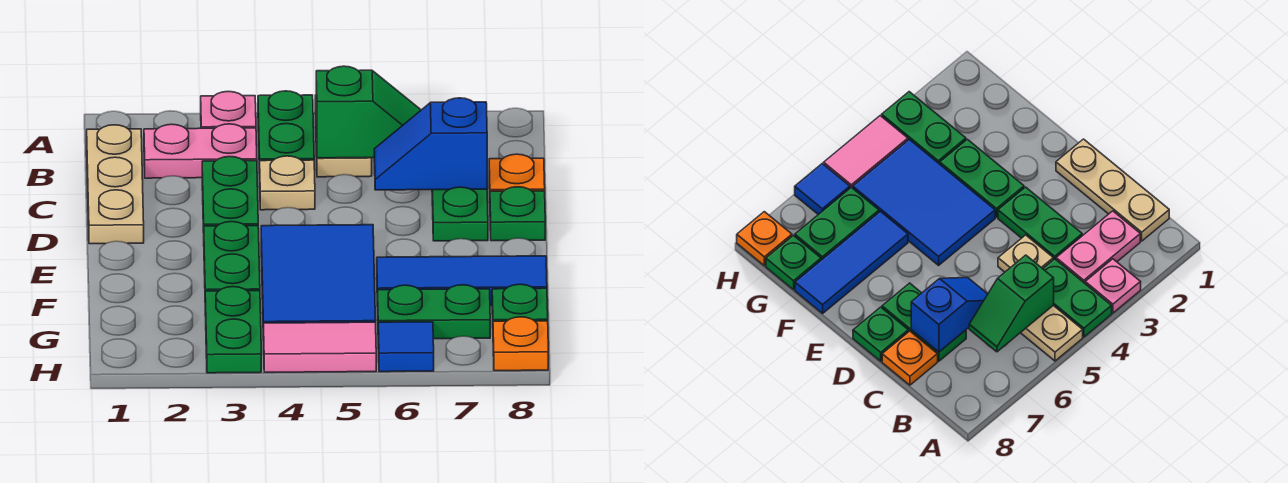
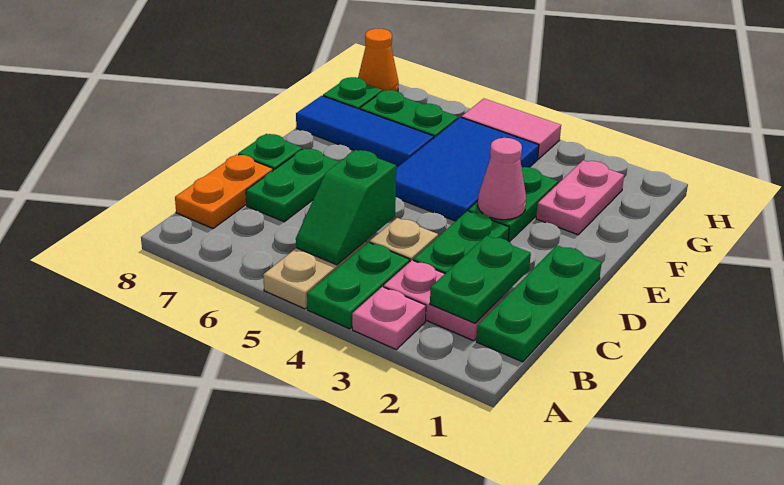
tan 1x3 plate [87,125,144,244] -> green 1x3 plate [476,245,602,362]
green 1x2 slope [316,66,421,158] -> green 1x2 slope turned to [296,150,396,265]
blue 1x2 slope [374,98,487,190] -> none
orange 1x1 plate [489,154,545,191] -> orange 1x2 plate [175,154,273,229]
none -> pink 1x1 cone [478,138,526,220]
none -> pink 1x2 plate [536,160,624,235]
green 1x2 plate [205,287,261,373] -> green 1x2 plate moved to [430,236,531,323]
blue 1x1 tile [378,322,434,372] -> none
orange 1x1 plate [493,317,548,371] -> orange 1x1 cone [358,29,399,91]

